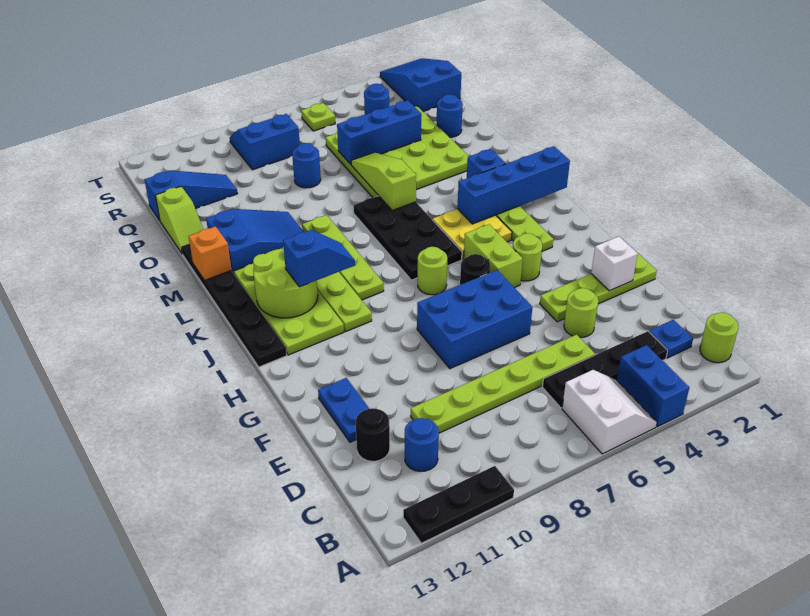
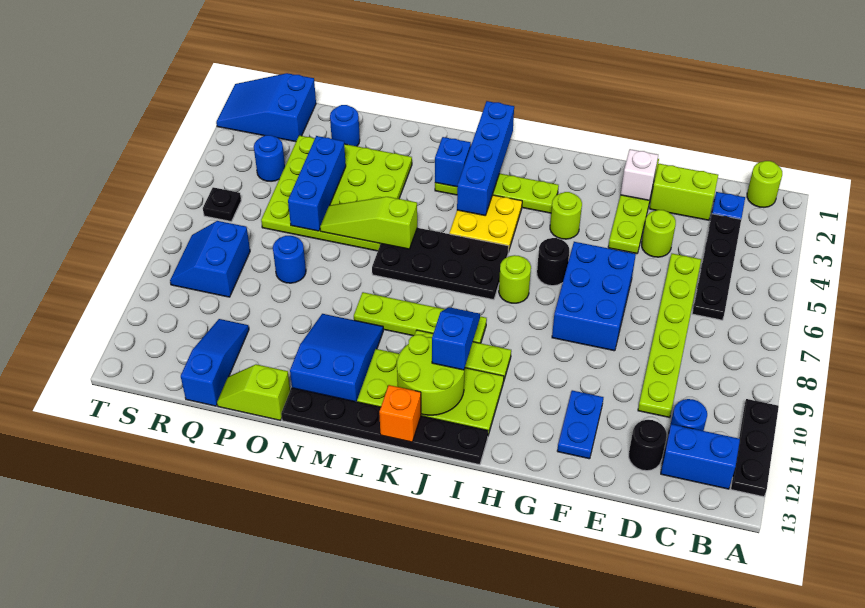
blue 1x2 brick [617,345,689,427] -> blue 1x2 brick moved to [661,424,740,489]
white 2x2 slope [562,370,657,454] -> none
blue 1x2 plate [318,378,369,442] -> blue 1x2 plate turned to [557,390,604,459]
lime 1x2 brick [464,224,523,288] -> lime 1x2 brick moved to [650,164,718,220]
orange 1x1 brick [189,227,232,280] -> orange 1x1 brick moved to [379,385,421,442]
lime 1x2 slope [155,186,203,253] -> lime 1x2 slope turned to [217,364,290,420]
lime 1x1 plate [301,103,335,131] -> black 1x1 plate [203,187,241,222]

